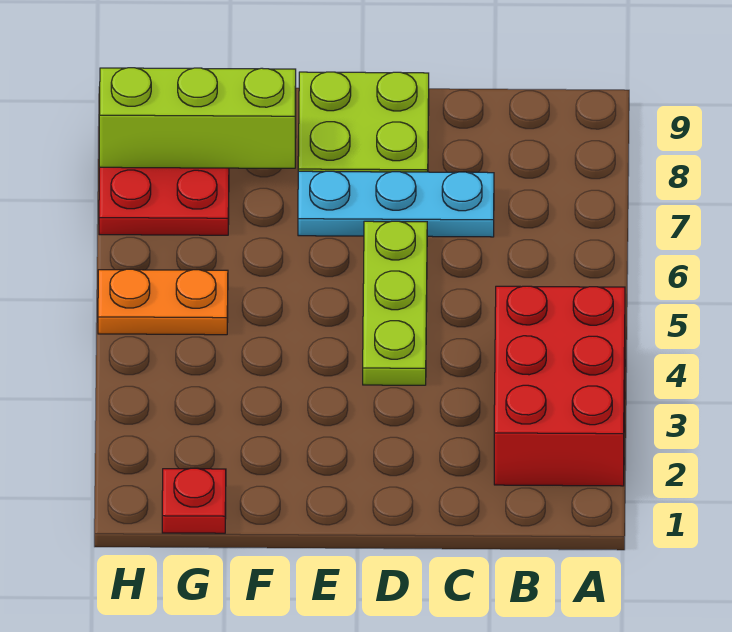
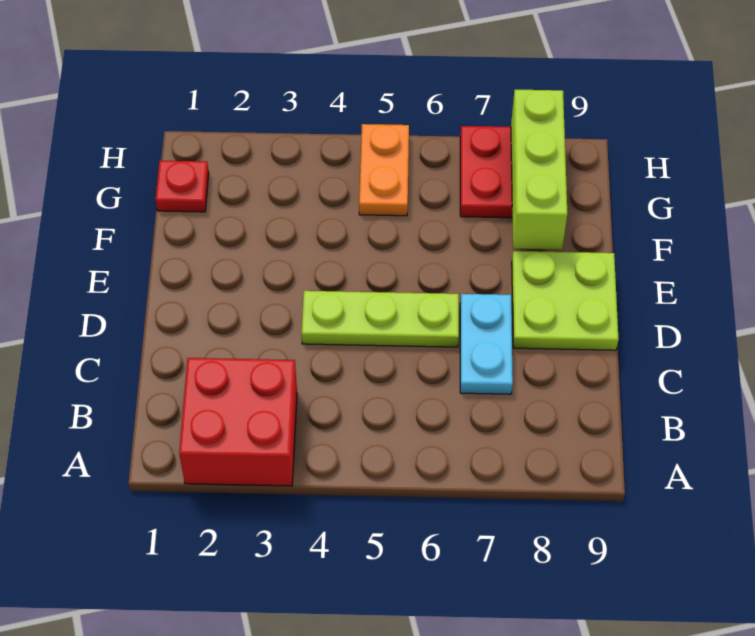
red 2x3 brick [494,286,625,486] -> red 2x2 brick [179,358,297,486]
cyan 1x3 plate [298,171,494,237] -> cyan 1x2 plate [460,294,513,394]

